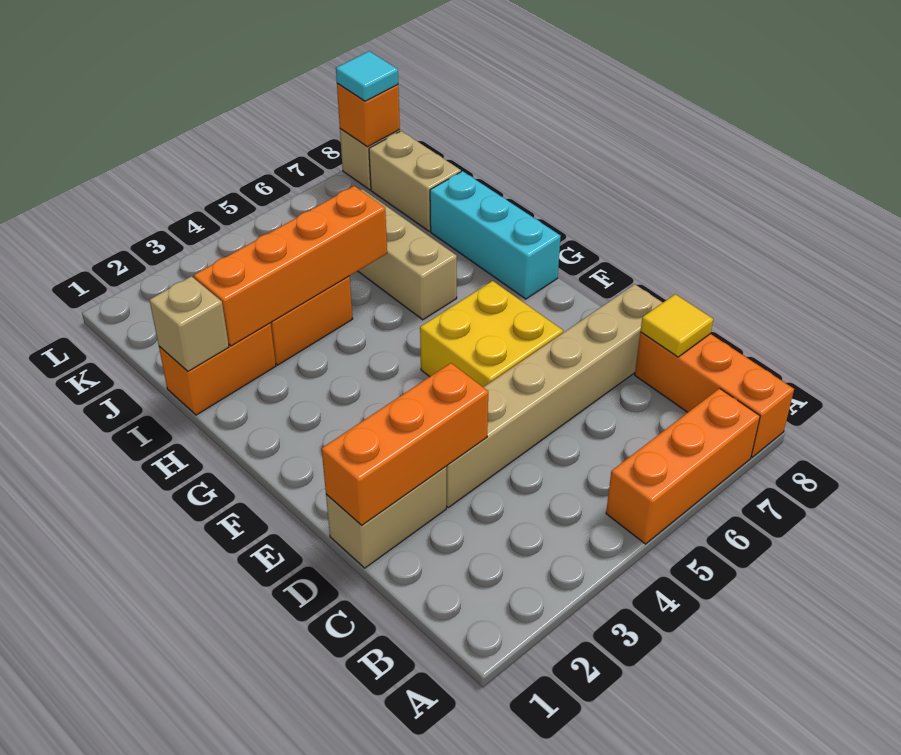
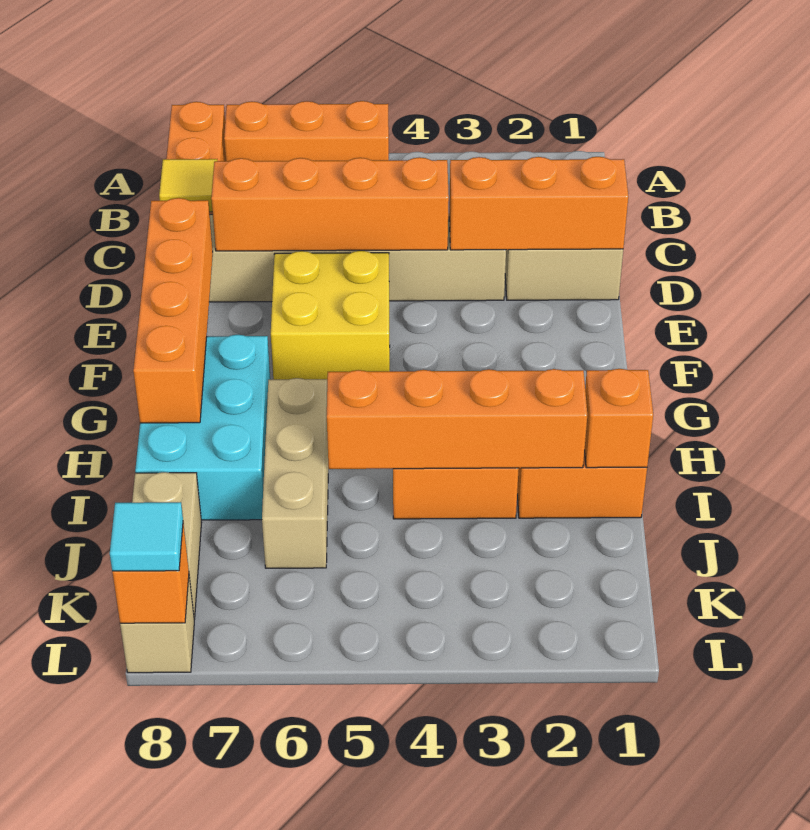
none -> orange 1x4 brick [211,157,449,251]
none -> orange 1x4 brick [133,198,213,423]
cyan 1x3 brick [430,171,561,299] -> cyan 2x3 brick [135,335,270,520]
tan 1x1 brick [149,276,229,371] -> orange 1x1 brick [585,369,653,468]

